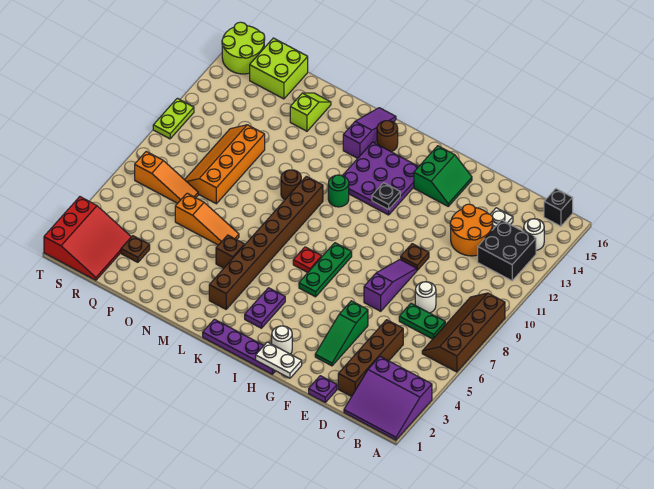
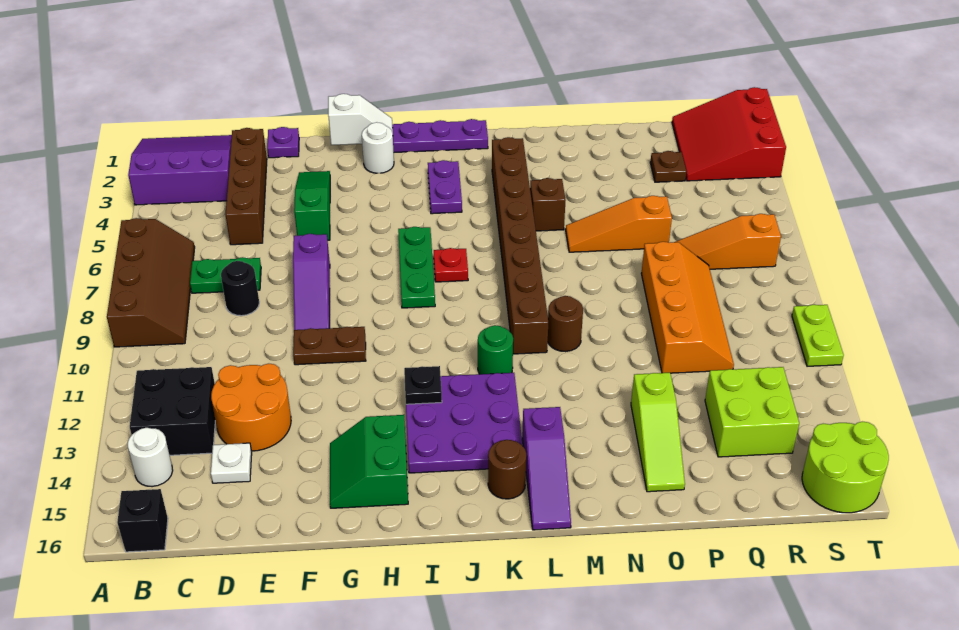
white 1x1 round brick [415,282,436,313] -> black 1x1 round brick [221,261,259,316]
brown 1x1 plate [401,244,429,270] -> brown 1x2 plate [293,327,366,365]
white 1x2 plate [256,342,302,378] -> white 1x2 slope [328,94,393,145]
lime 1x2 slope [290,93,331,131] -> lime 1x3 slope [631,373,685,492]
lime 2x2 brick [250,38,308,99] -> lime 2x2 brick moved to [705,367,799,457]

